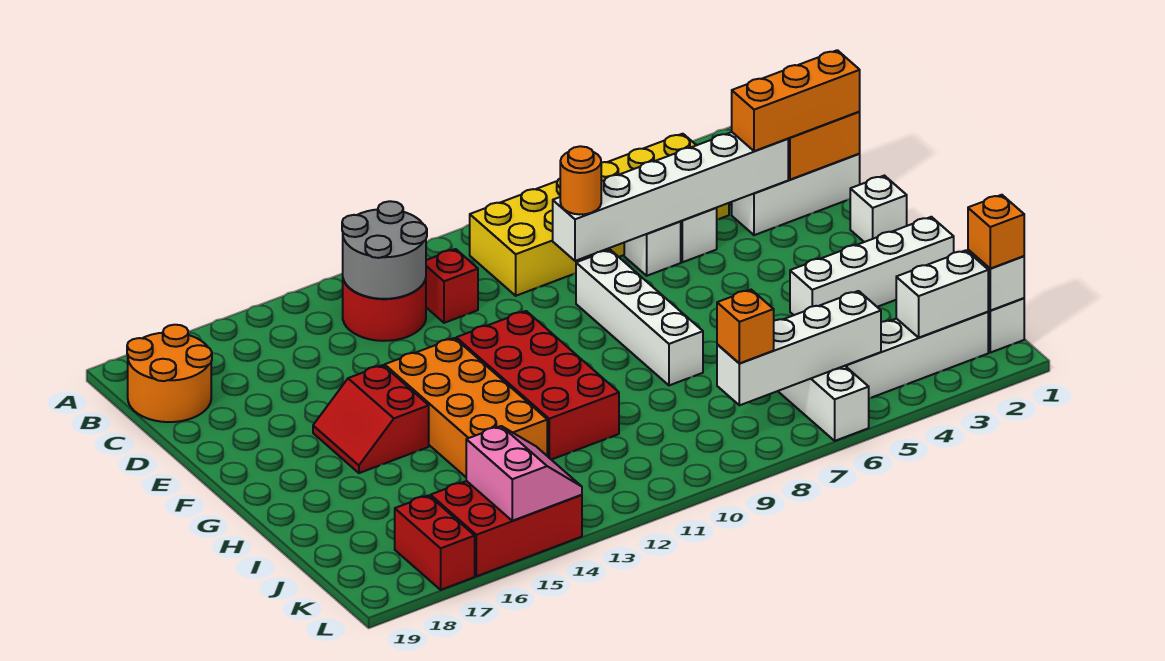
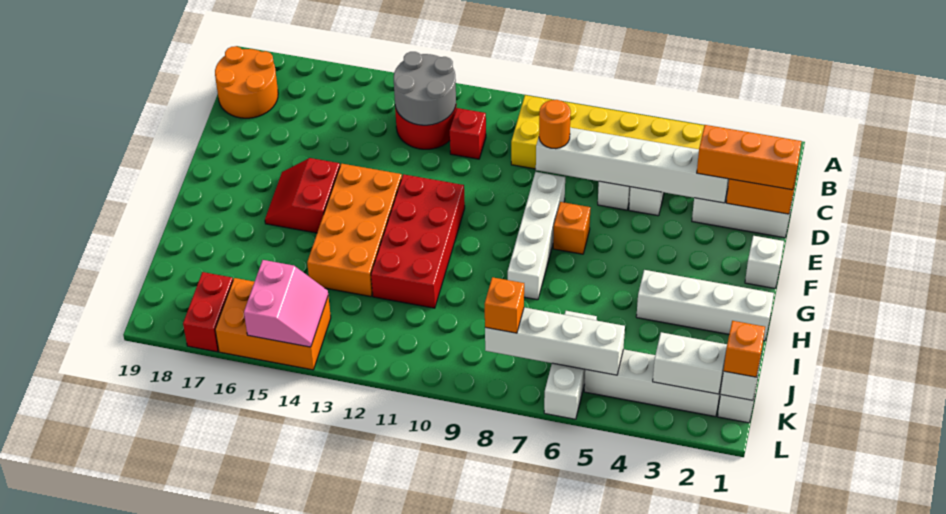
none -> orange 1x1 brick [553,202,590,254]
red 2x3 brick [431,481,582,576] -> orange 2x3 brick [215,278,331,370]

